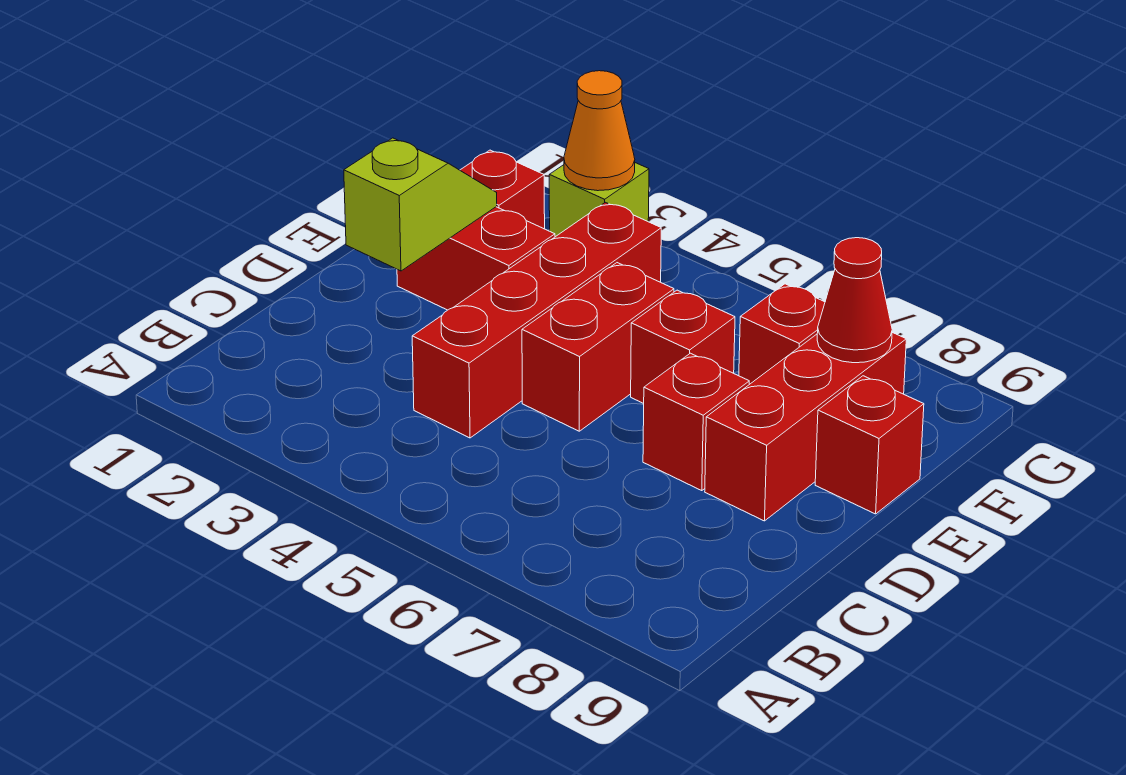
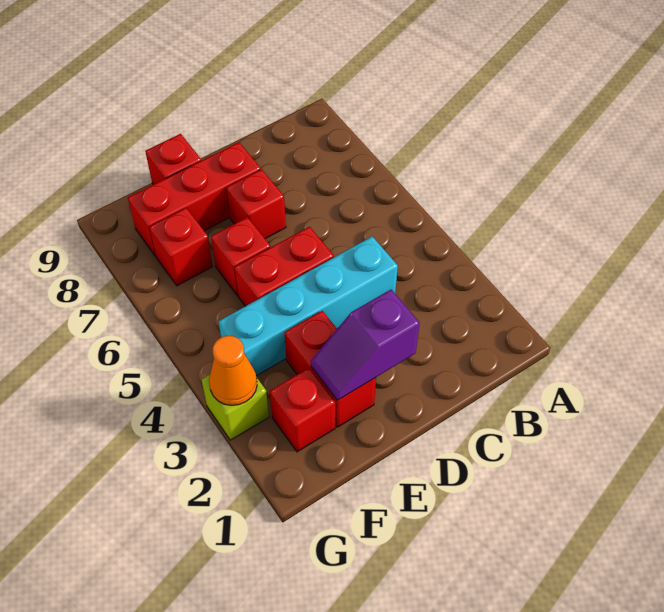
red 1x4 brick [412,202,661,438] -> cyan 1x4 brick [219,236,398,376]
lime 1x2 slope [344,138,497,271] -> purple 1x2 slope [311,290,420,400]
red 1x1 cone [817,238,892,363] -> none

